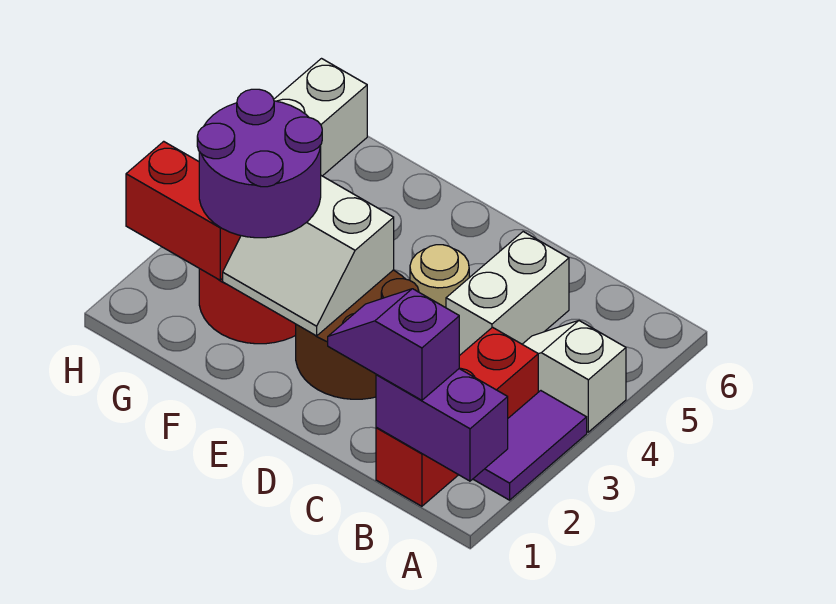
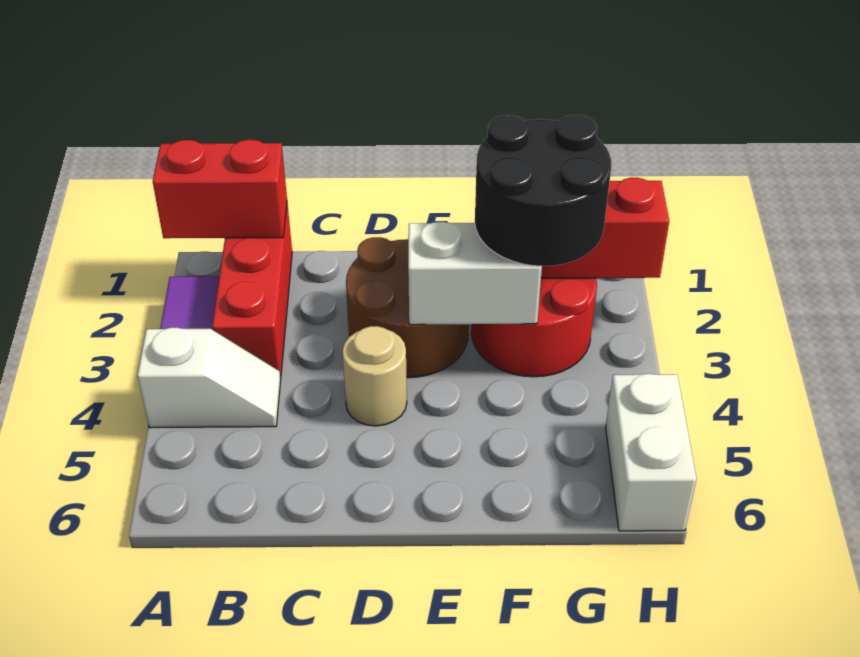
purple 1x2 brick [376,369,508,481] -> red 1x2 brick [153,140,287,238]
purple 1x2 slope [328,289,459,400] -> none
white 1x2 brick [446,232,569,356] -> none
purple 2x2 round brick [197,89,322,238] -> black 2x2 round brick [475,115,611,266]

